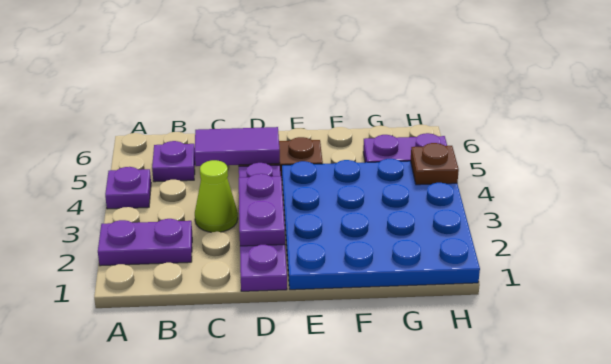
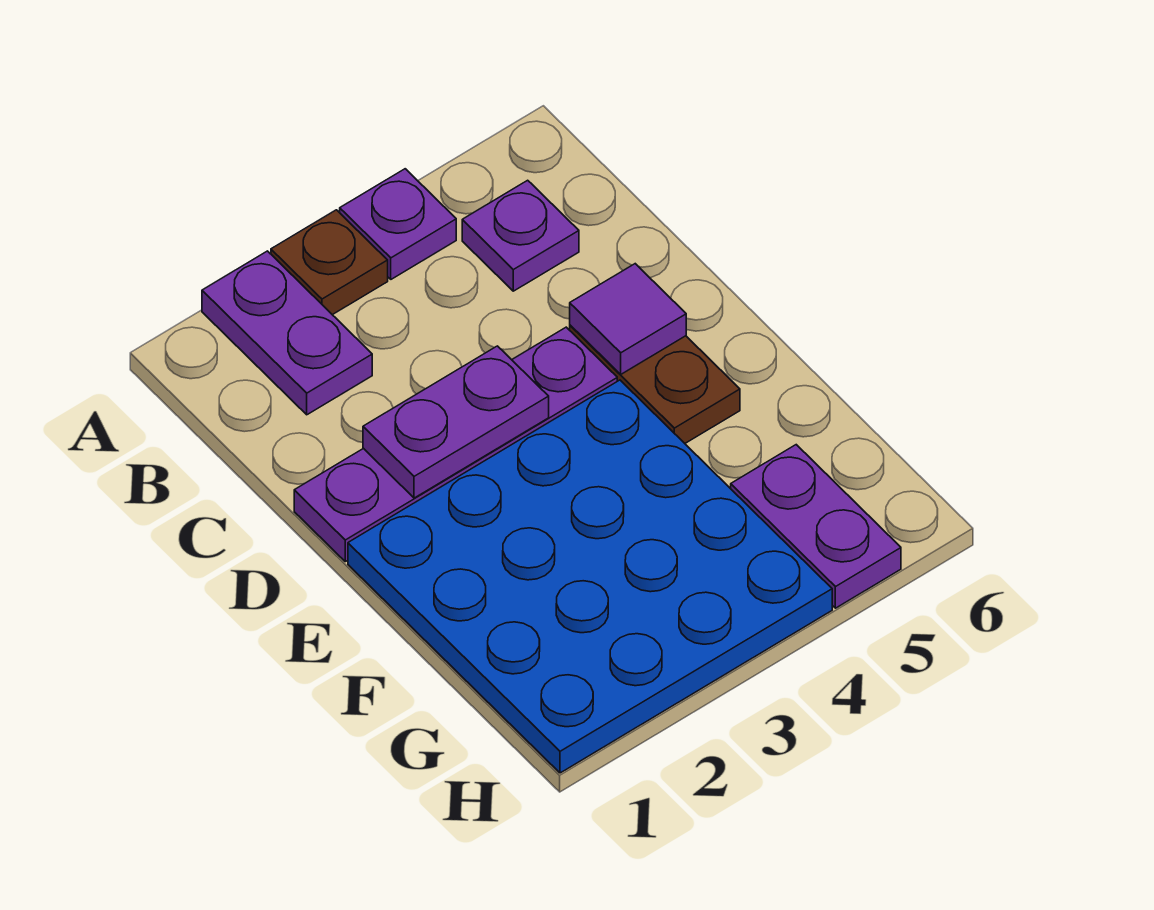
lime 1x1 cone [195,160,238,232] -> none
purple 1x2 tile [195,127,280,166] -> purple 1x1 tile [570,264,686,374]
brown 1x1 plate [411,143,459,185] -> brown 1x1 plate moved to [271,210,388,315]

